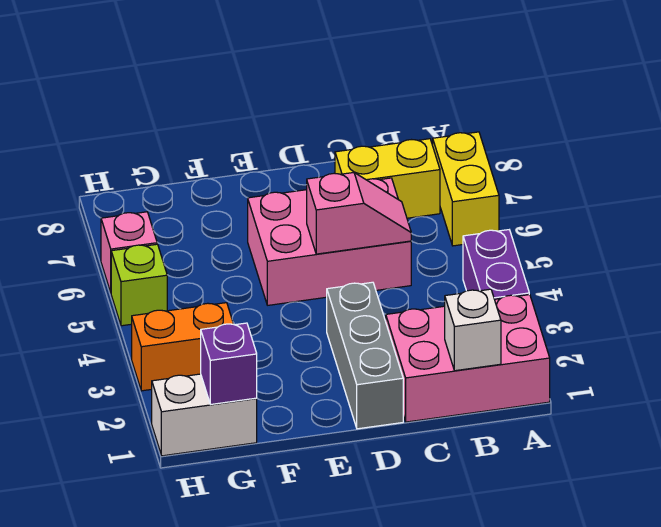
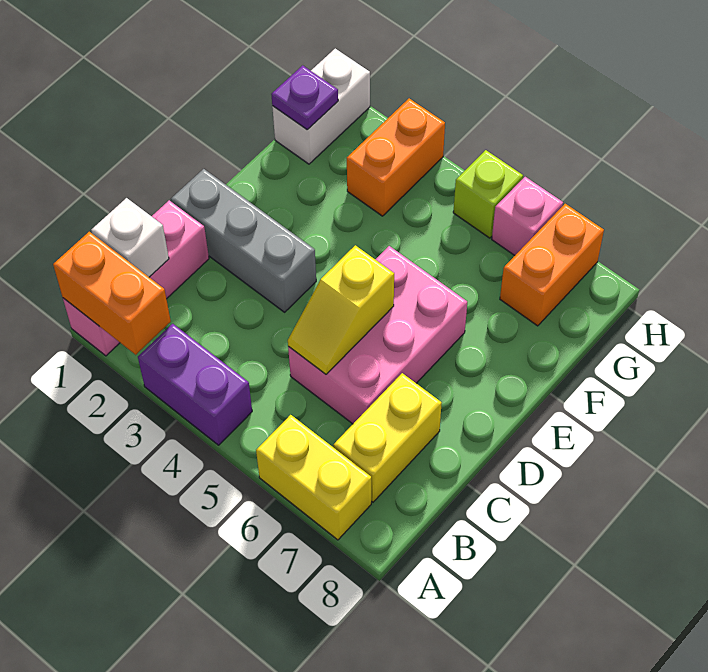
pink 2x3 brick [386,295,550,422] -> pink 1x3 brick [63,200,209,356]
none -> orange 1x2 brick [53,232,171,355]
pink 1x2 slope [307,173,411,254] -> yellow 1x2 slope [288,245,394,374]
purple 1x1 brick [201,323,257,405] -> purple 1x1 plate [271,65,338,130]
none -> orange 1x2 brick [500,204,604,326]

